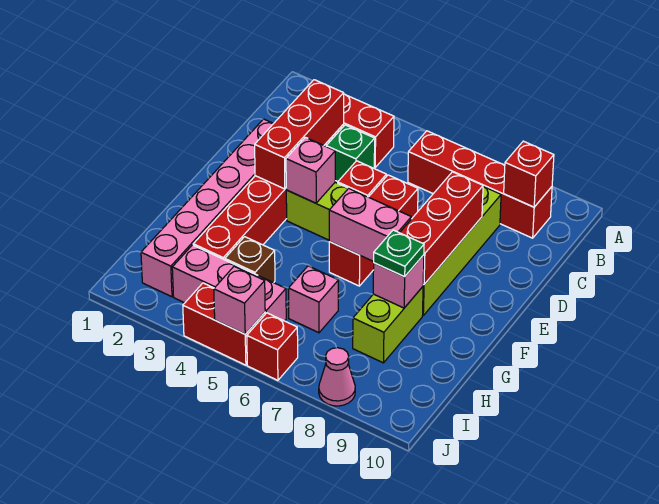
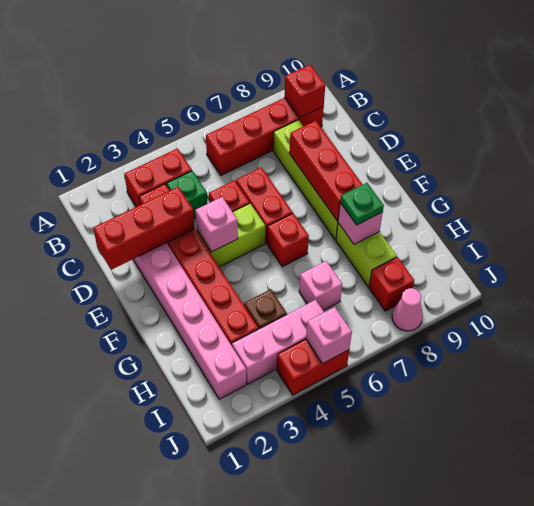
red 1x3 brick [255,80,344,189] -> red 1x3 brick turned to [94,187,195,270]
pink 1x2 brick [329,188,411,262] -> none
red 1x1 brick [247,313,298,380] -> red 1x1 brick moved to [369,257,414,311]

